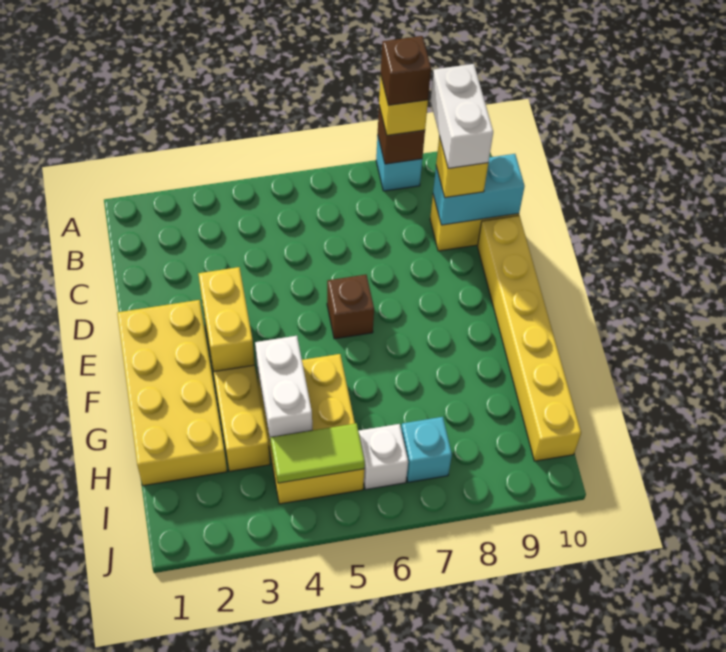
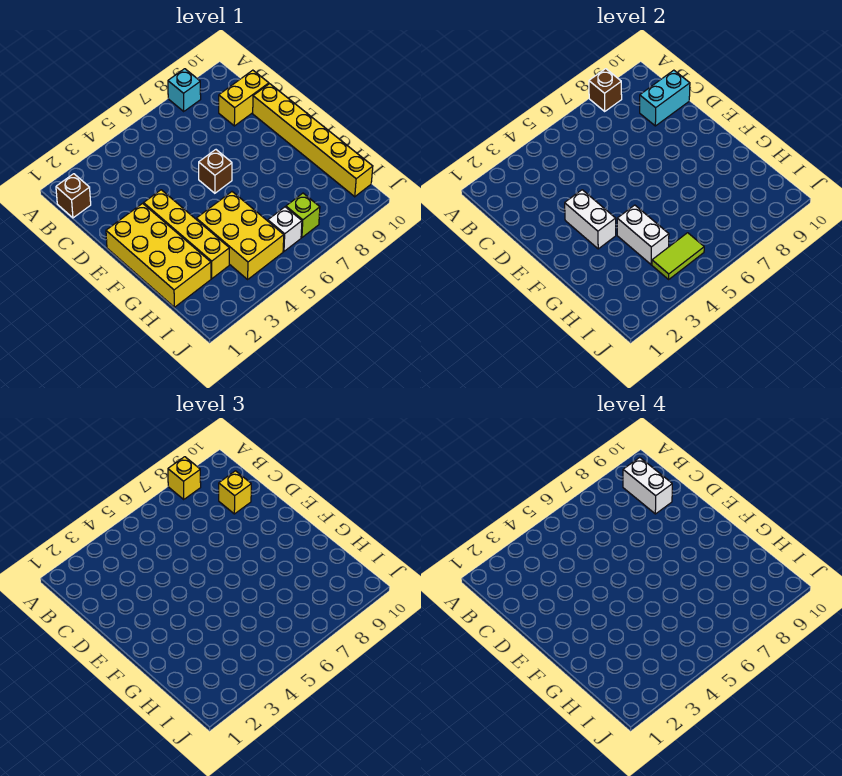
brown 1x1 brick [381,36,431,105] -> brown 1x1 brick moved to [56,174,91,218]
yellow 1x2 brick [198,267,255,372] -> white 1x2 brick [565,190,616,249]
cyan 1x1 brick [401,417,452,482] -> lime 1x1 brick [286,193,320,238]

